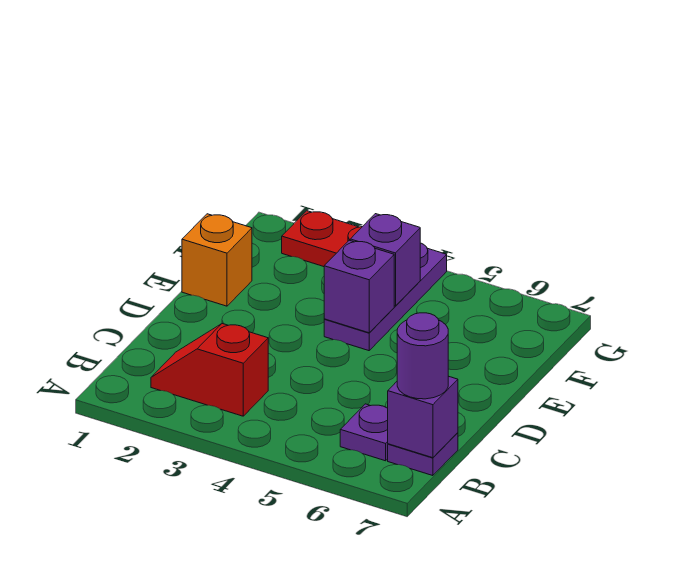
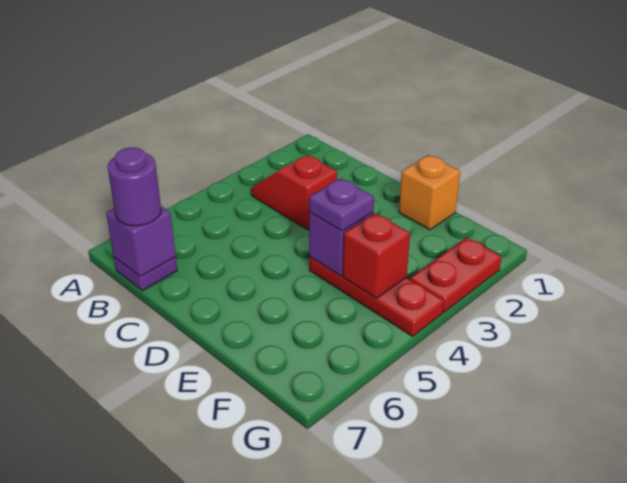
red 1x2 slope [151,324,268,416] -> red 1x2 slope turned to [251,155,337,230]
purple 1x1 plate [340,404,388,461] -> purple 1x1 plate moved to [309,178,374,231]
purple 1x3 plate [324,243,447,351] -> red 1x3 plate [309,257,444,336]
purple 1x1 brick [350,214,420,306] -> red 1x1 brick [343,213,410,298]

